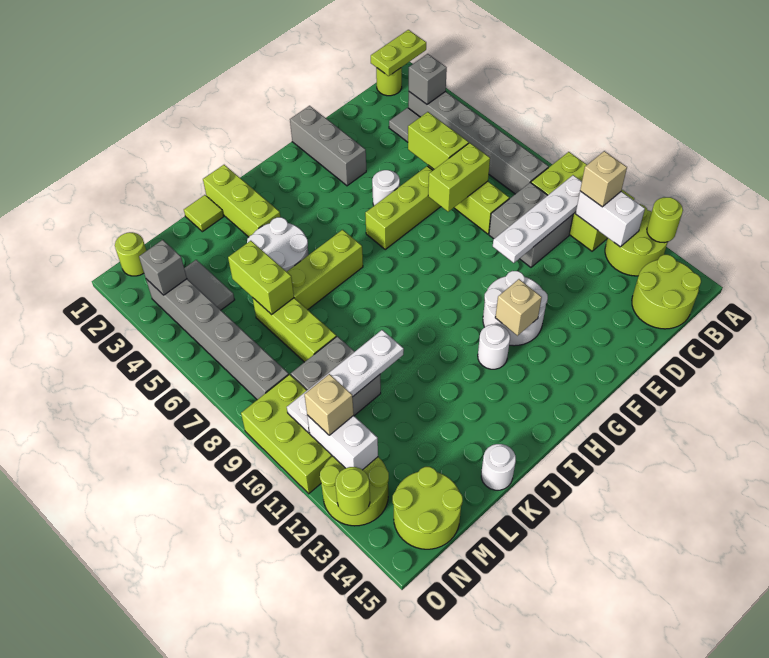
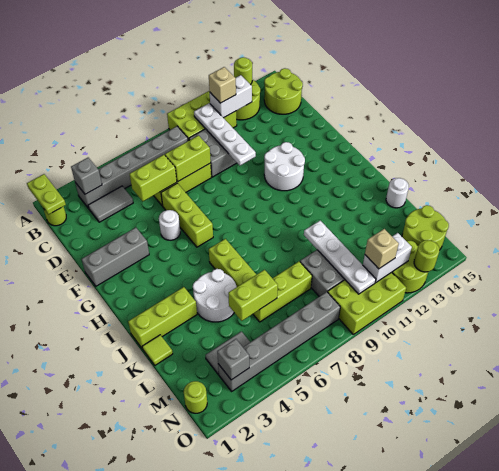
lime 1x2 brick [428,143,490,212] -> lime 1x2 brick turned to [165,136,211,181]
tan 1x1 brick [495,279,542,336] -> none
white 1x1 round brick [478,324,510,369] -> none

